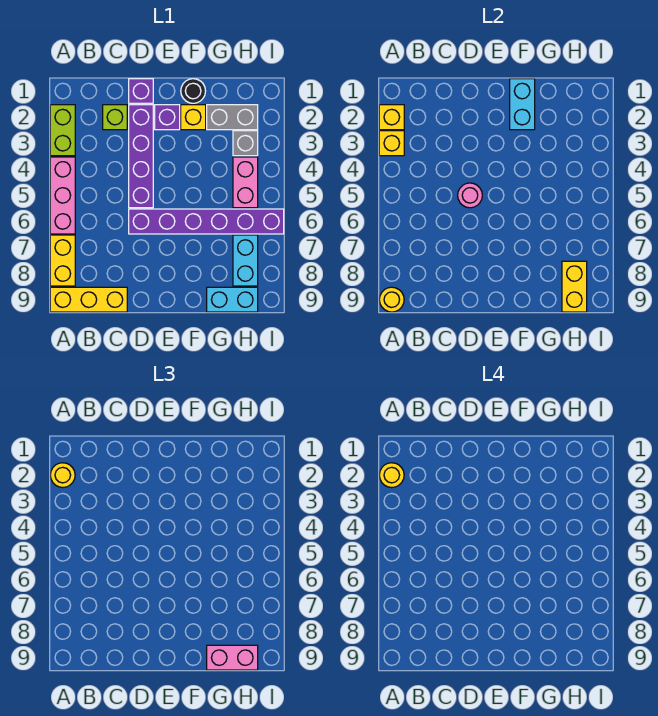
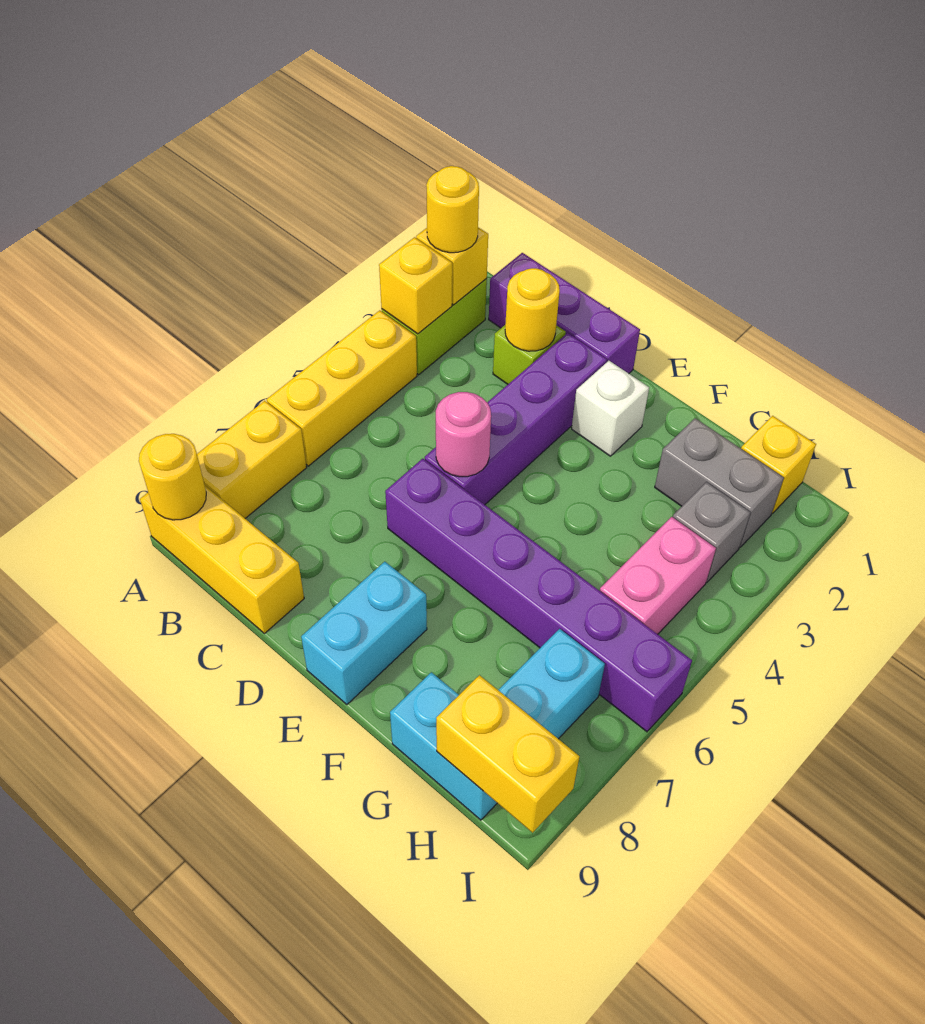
yellow 1x1 round brick [379,463,404,488] -> yellow 1x1 round brick moved to [505,268,560,351]
pink 1x3 brick [50,157,75,234] -> yellow 1x3 brick [267,310,417,466]
purple 1x1 brick [129,79,153,103] -> purple 1x3 brick [489,253,640,373]
purple 1x1 brick [155,105,180,130] -> white 1x1 brick [572,361,649,456]
black 1x1 round brick [181,79,206,103] -> none
cyan 1x2 brick [510,79,535,130] -> cyan 1x2 brick moved to [301,562,427,704]
yellow 1x1 brick [181,105,206,130] -> yellow 1x1 brick moved to [741,416,816,513]
pink 1x2 brick [207,645,258,670] -> none
yellow 1x2 brick [562,261,587,312] -> yellow 1x2 brick turned to [436,675,579,833]

